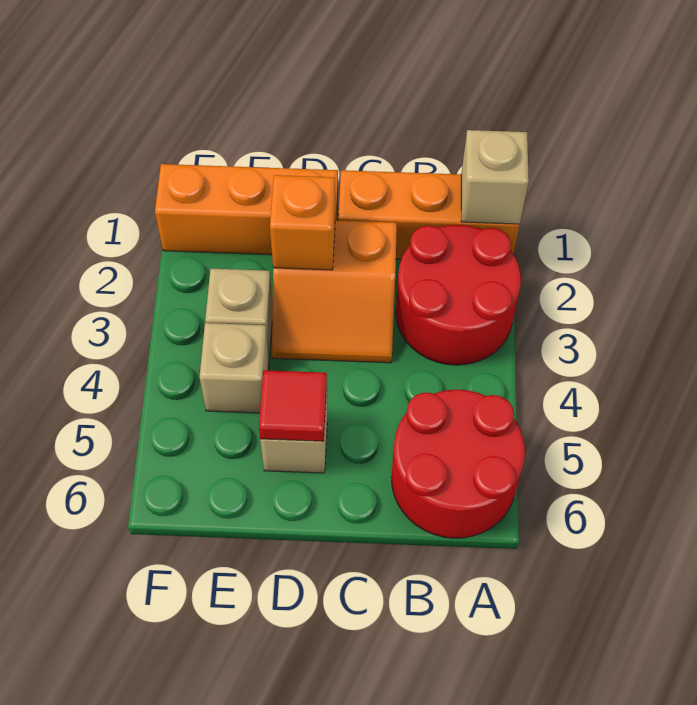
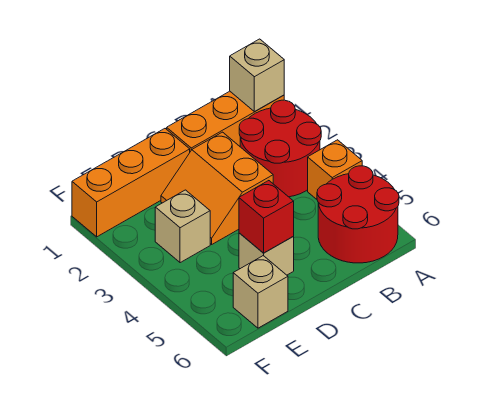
orange 2x2 slope [272,220,397,363] -> orange 2x2 slope turned to [161,132,273,244]
orange 1x1 brick [270,175,335,270] -> orange 1x1 brick moved to [308,140,362,199]
red 1x1 tile [259,370,327,441] -> red 1x1 brick [239,181,294,253]
tan 1x1 brick [199,323,269,413] -> tan 1x1 brick moved to [233,256,288,328]

